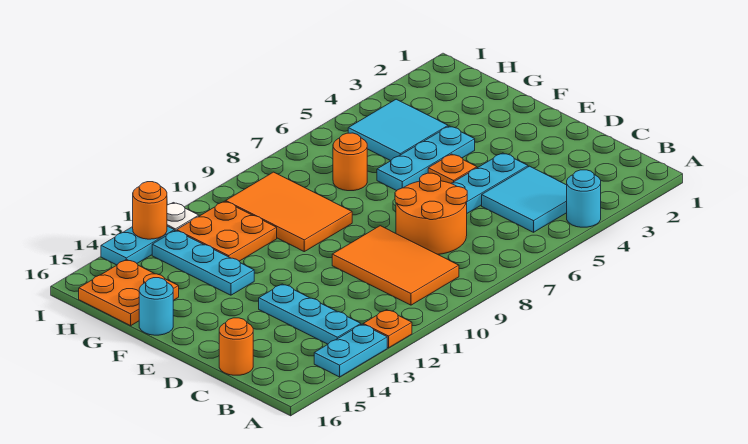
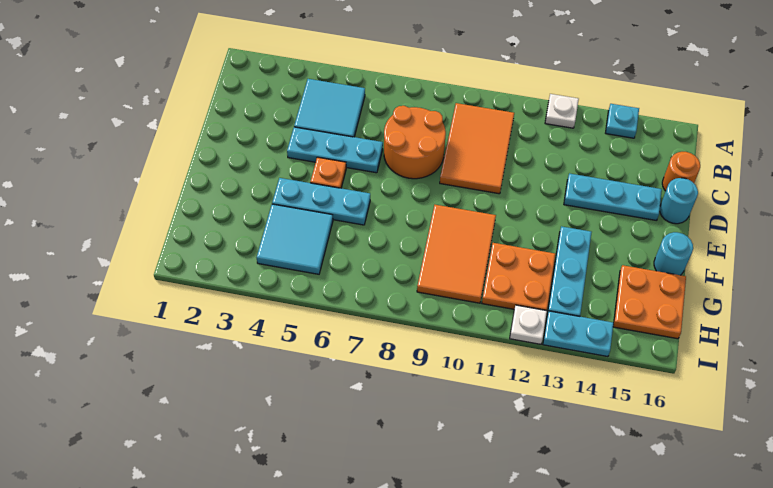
cyan 1x1 round brick [567,170,601,227] -> cyan 1x1 round brick moved to [660,178,698,224]
orange 1x1 plate [363,310,412,348] -> white 1x1 plate [545,94,579,128]
cyan 1x2 plate [314,324,387,377] -> cyan 1x1 plate [606,104,639,138]
cyan 1x3 plate [259,284,361,344] -> cyan 1x3 plate turned to [564,173,662,221]
orange 1x1 round brick [333,133,367,191] -> none
orange 1x1 round brick [133,182,167,239] -> none

